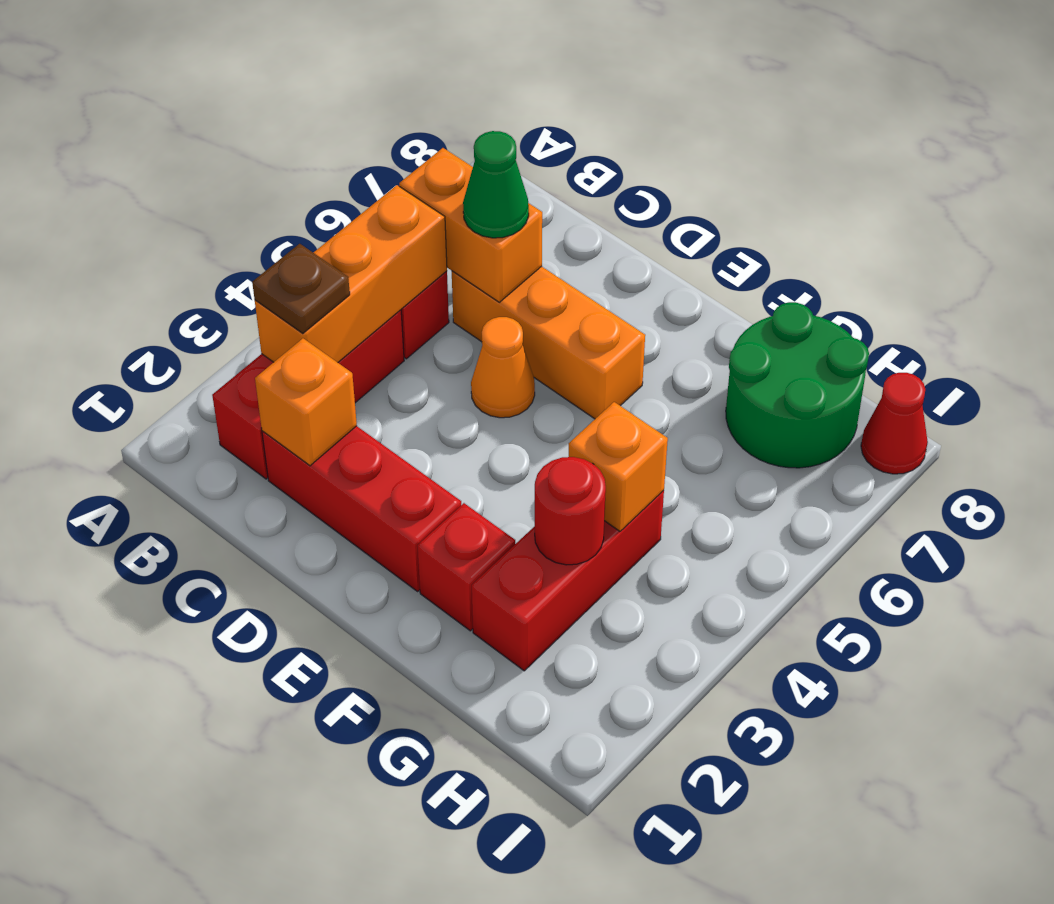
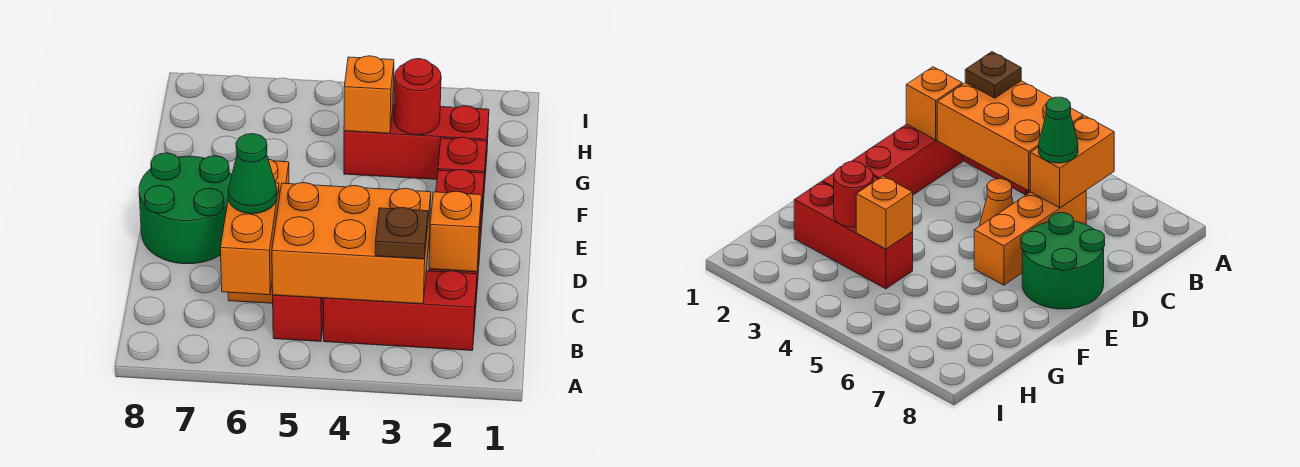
orange 1x3 brick [255,185,447,362] -> orange 2x3 brick [272,183,431,304]
green 2x2 round brick [726,302,869,468] -> green 2x2 round brick moved to [139,153,232,264]
red 1x1 cone [861,373,928,474] -> none

